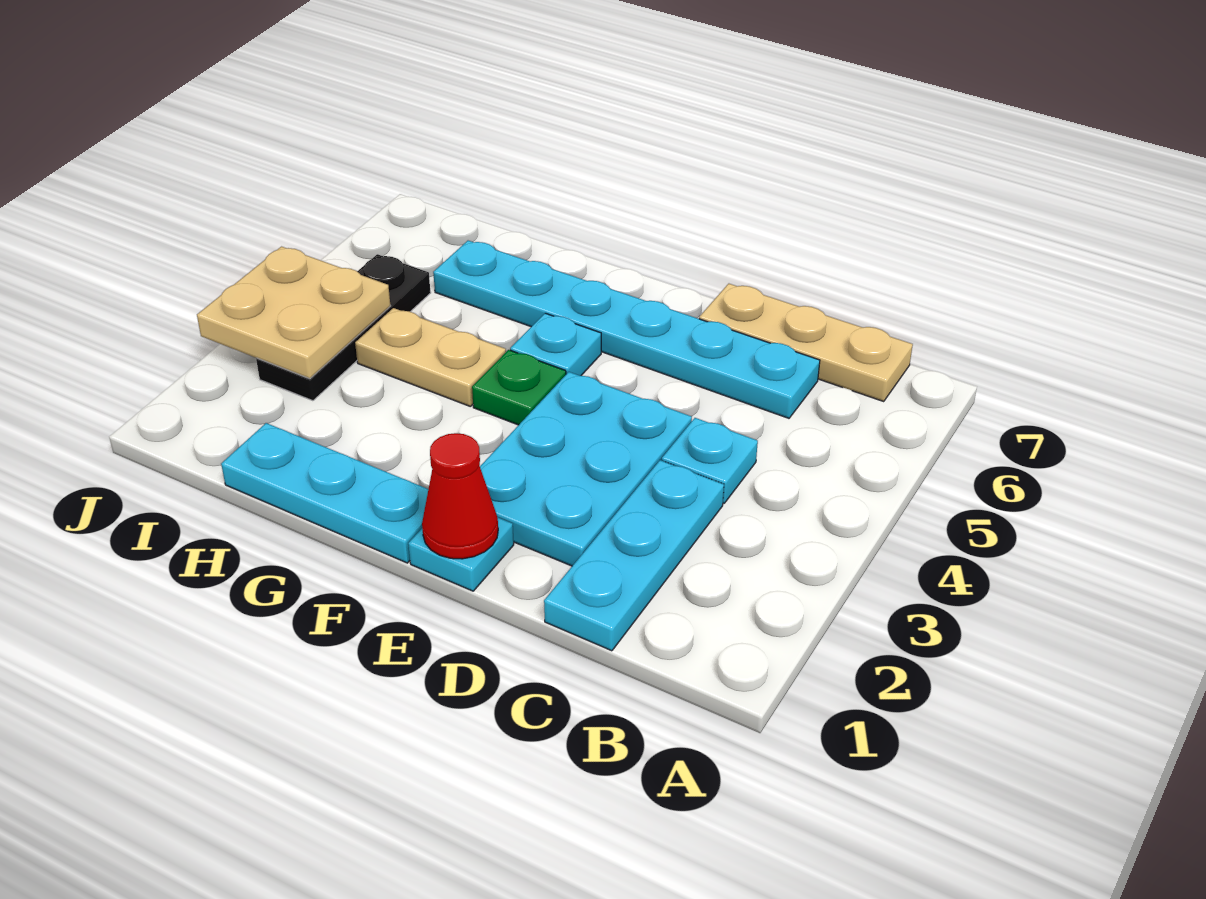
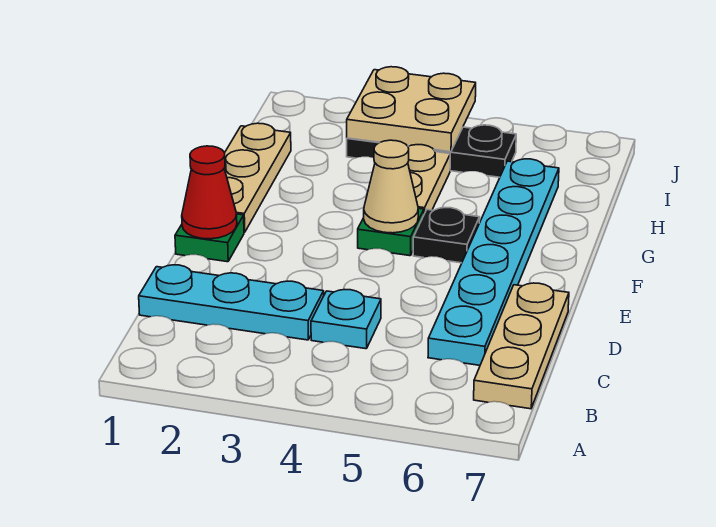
cyan 2x3 plate [480,372,692,566] -> none
cyan 1x1 plate [408,518,514,591] -> green 1x1 plate [175,214,244,262]
cyan 1x3 plate [221,423,428,563] -> tan 1x3 plate [224,123,291,232]
none -> tan 1x1 cone [364,140,418,233]
cyan 1x1 plate [510,313,601,376] -> black 1x1 plate [413,208,480,263]

